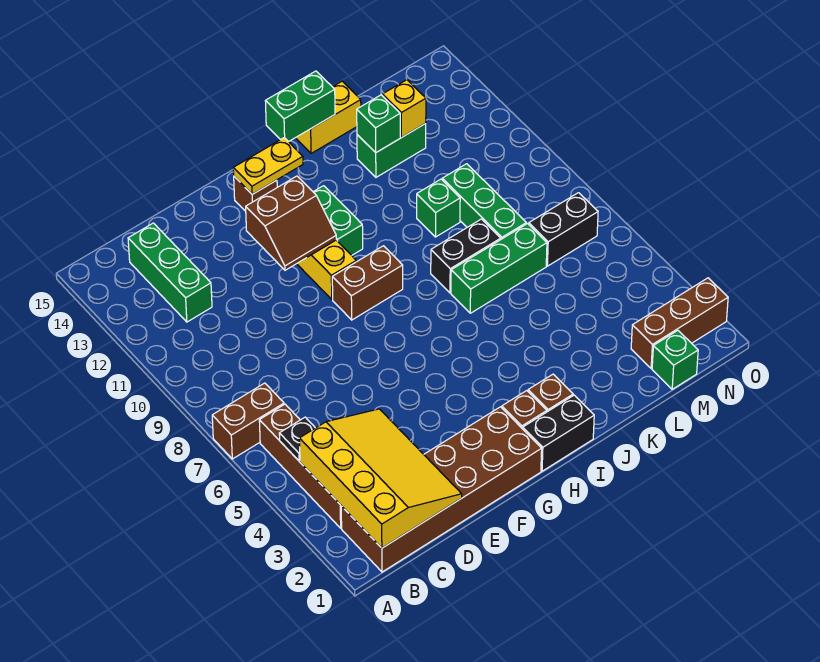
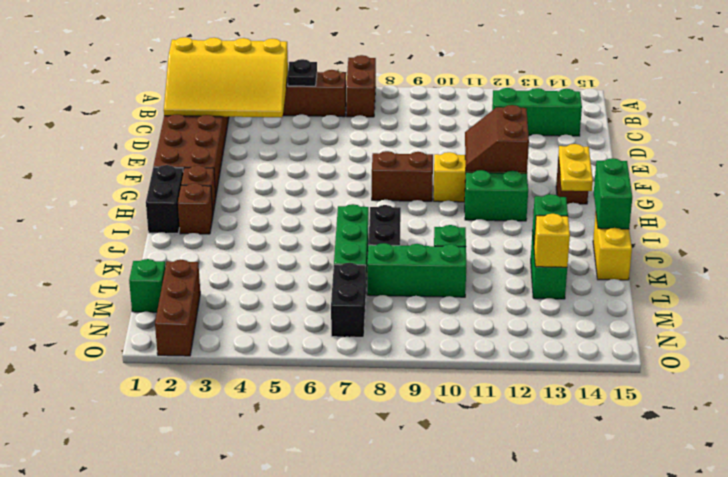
brown 1x2 brick [332,246,403,320] -> brown 1x2 brick turned to [372,151,433,201]

